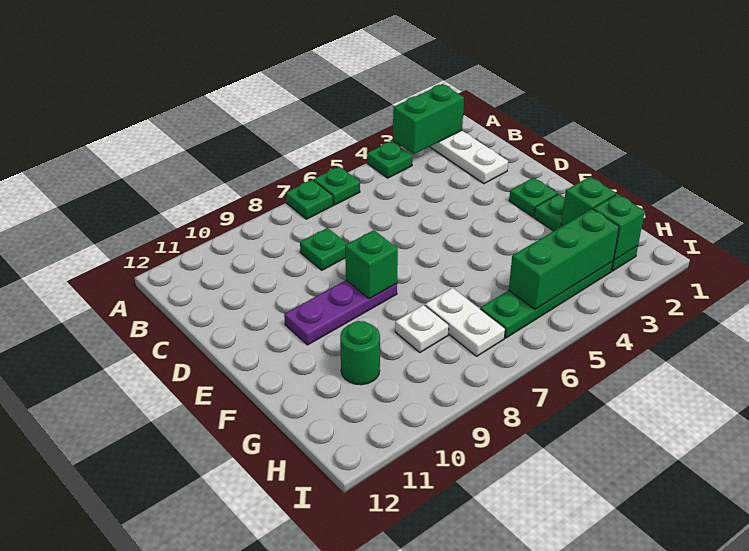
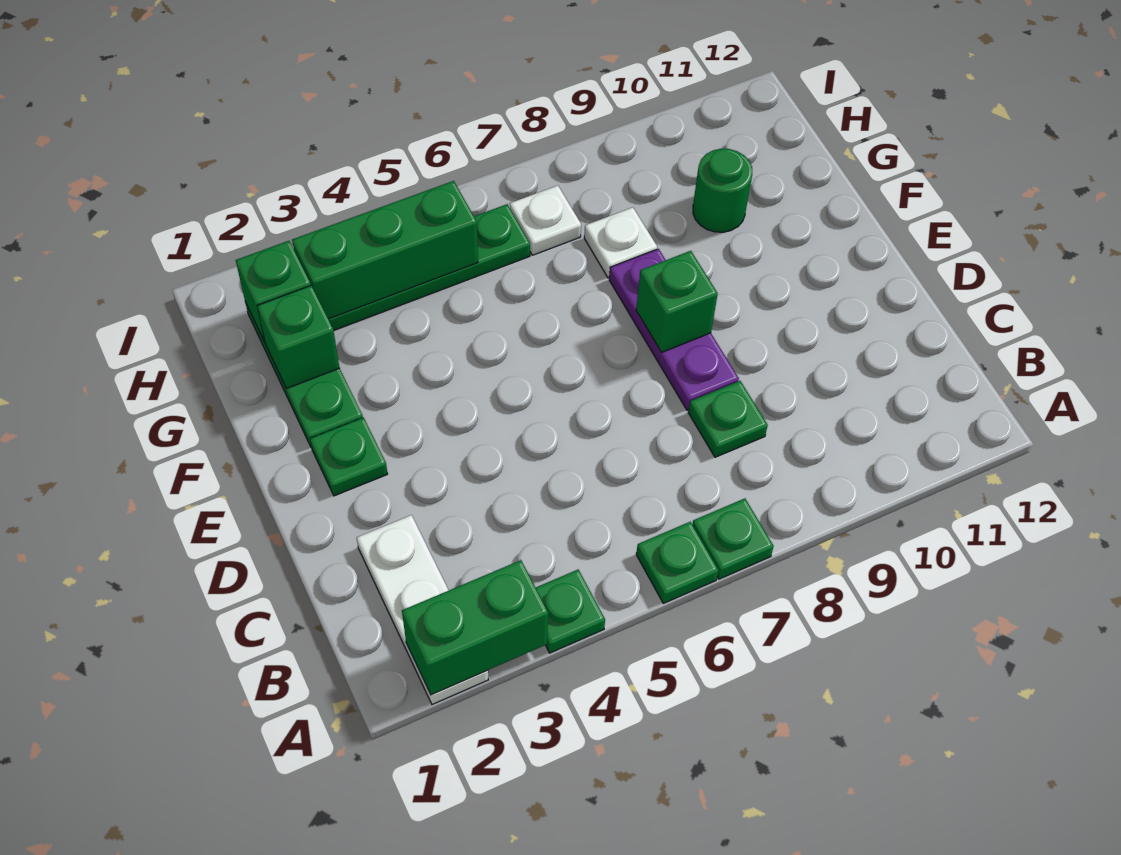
purple 1x3 plate [284,280,397,345] -> purple 1x3 plate turned to [609,249,739,411]
white 1x2 plate [425,288,505,356] -> white 1x1 plate [510,185,581,255]

